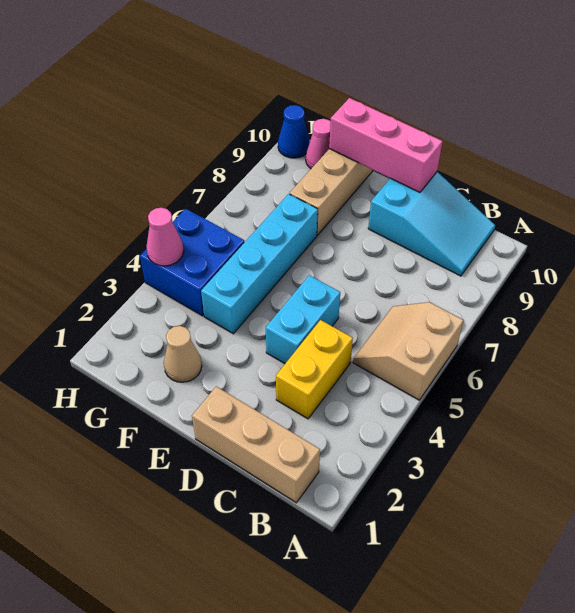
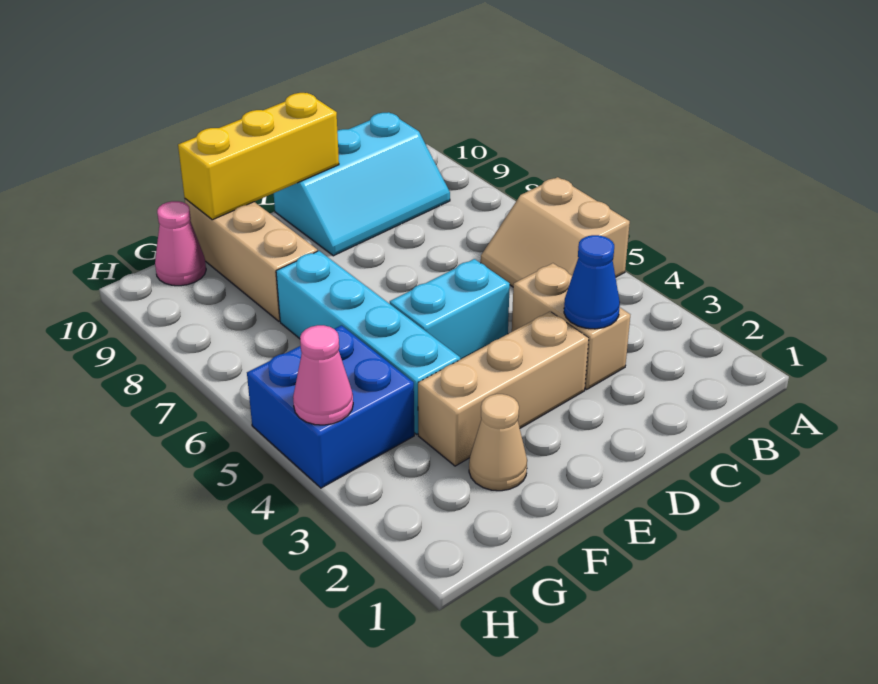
tan 1x3 brick [192,386,320,503] -> tan 1x3 brick moved to [418,311,589,466]
cyan 2x3 slope [368,172,495,276] -> cyan 2x3 slope turned to [274,112,450,256]
yellow 1x2 brick [276,320,353,419] -> tan 1x2 brick [512,263,630,390]
cyan 1x2 brick [266,275,340,364] -> cyan 1x2 brick turned to [390,259,510,359]
pink 1x3 brick [329,98,442,192] -> yellow 1x3 brick [178,93,339,220]
blue 1x1 cone [278,105,310,158] -> blue 1x1 cone moved to [564,235,620,329]

